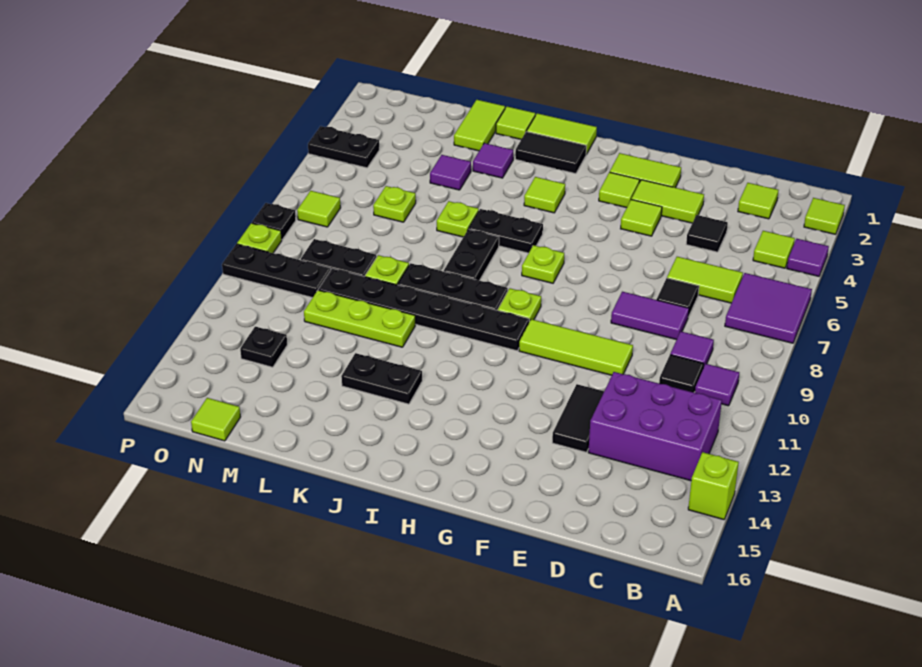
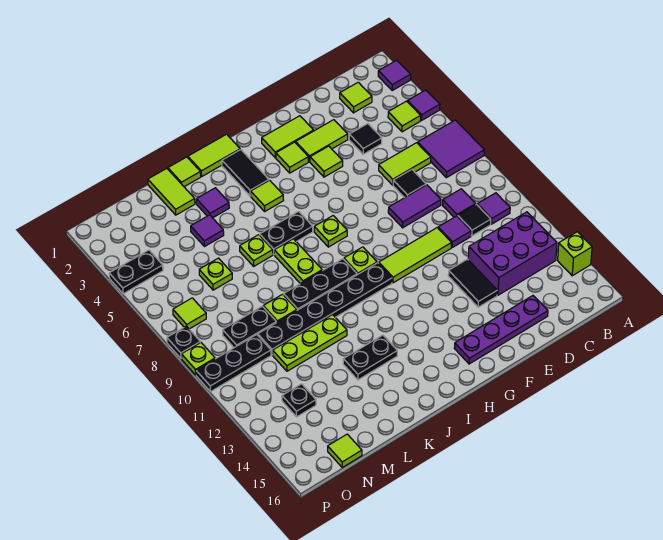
lime 1x1 tile [804,198,845,234] -> purple 1x1 tile [378,60,411,90]
none -> purple 1x1 tile [438,216,471,247]
none -> purple 1x4 plate [454,296,548,364]
black 1x2 tile [515,132,586,174] -> black 1x2 tile turned to [222,149,269,196]
black 1x2 plate [444,229,499,281] -> lime 1x2 plate [274,239,322,284]

